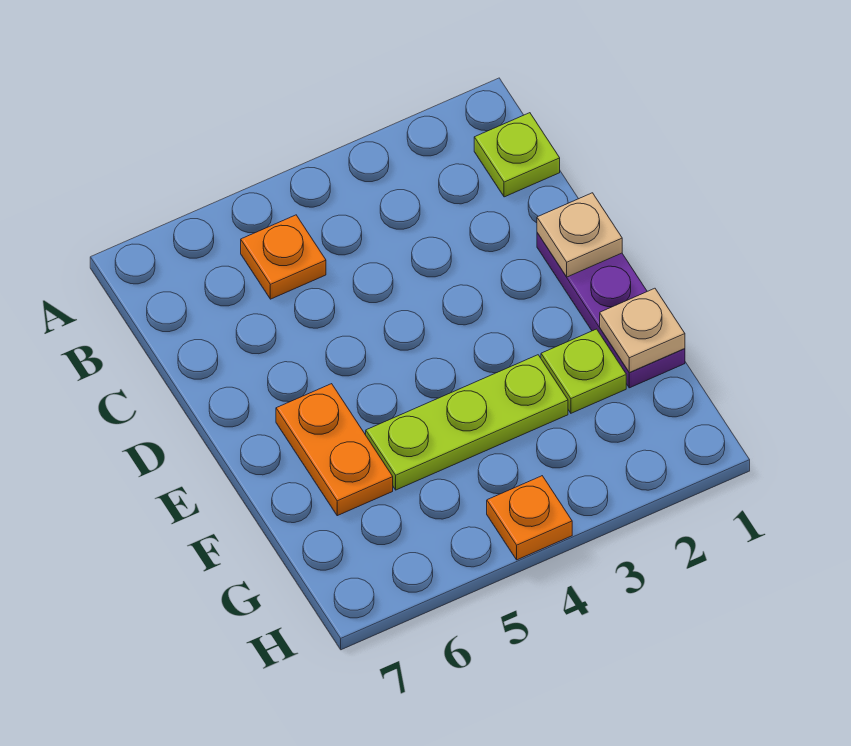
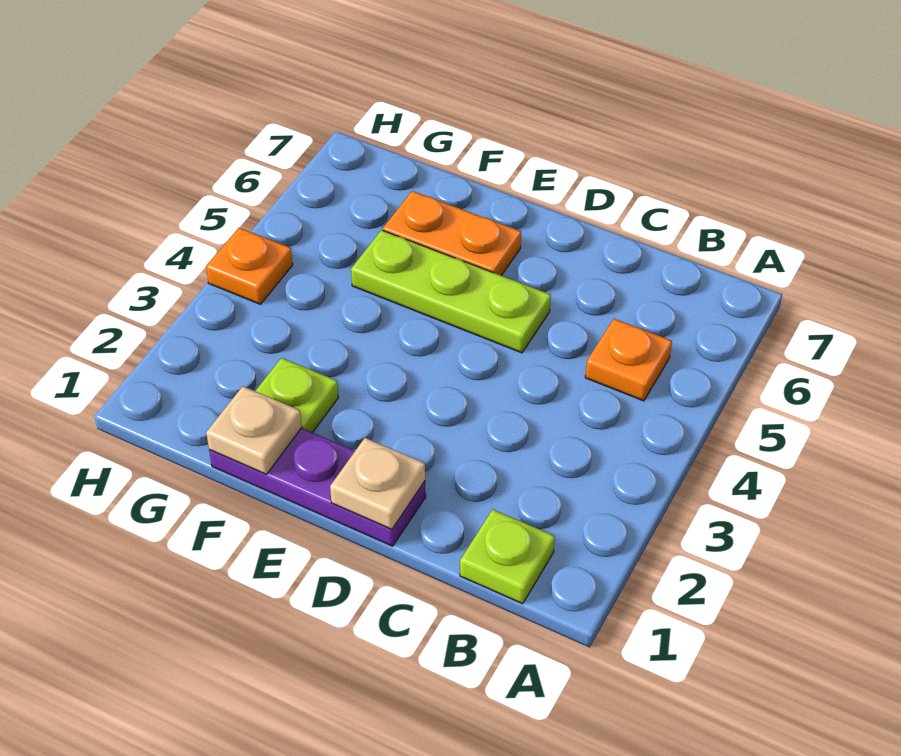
lime 1x3 plate [366,355,568,490] -> lime 1x3 plate turned to [351,230,551,353]

